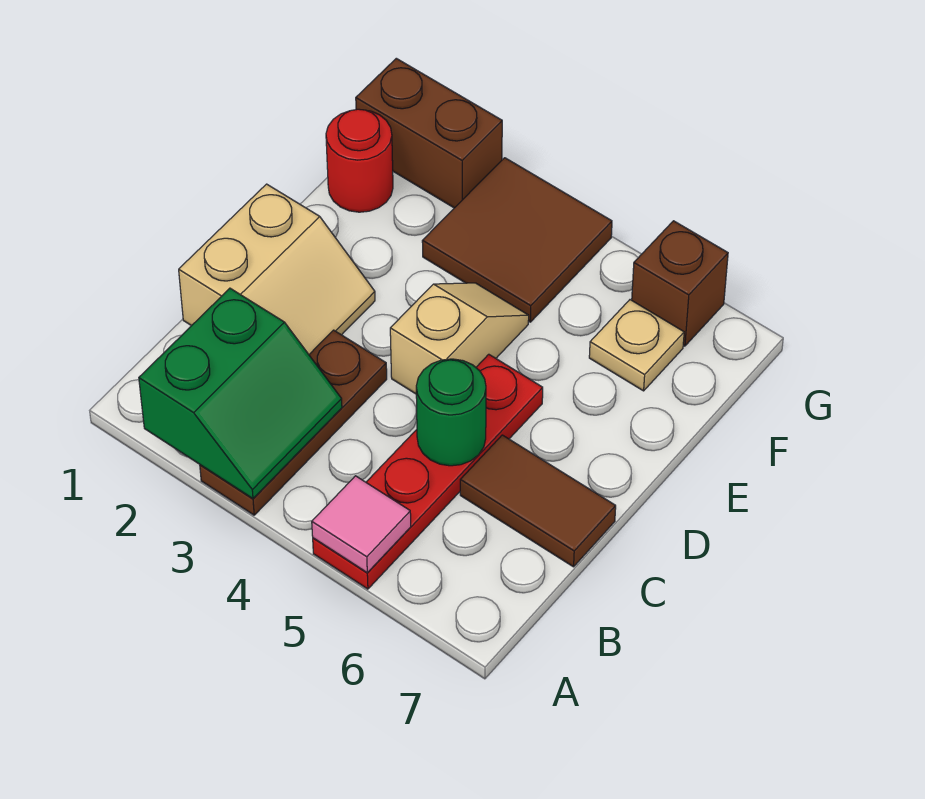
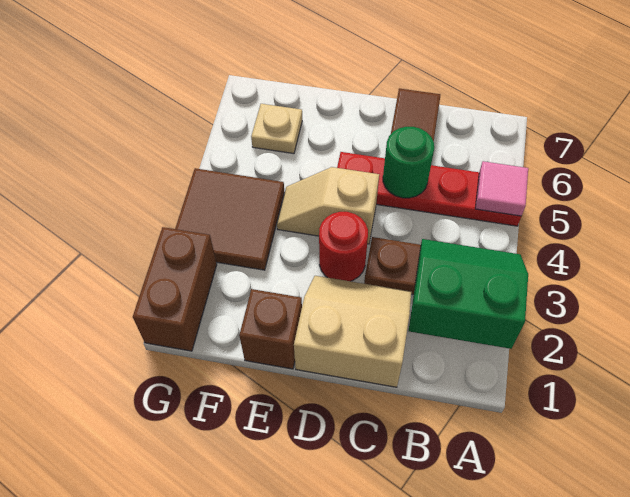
red 1x1 round brick [326,109,393,212] -> red 1x1 round brick moved to [319,212,368,281]
brown 1x1 brick [632,221,728,346] -> brown 1x1 brick moved to [239,289,302,369]

